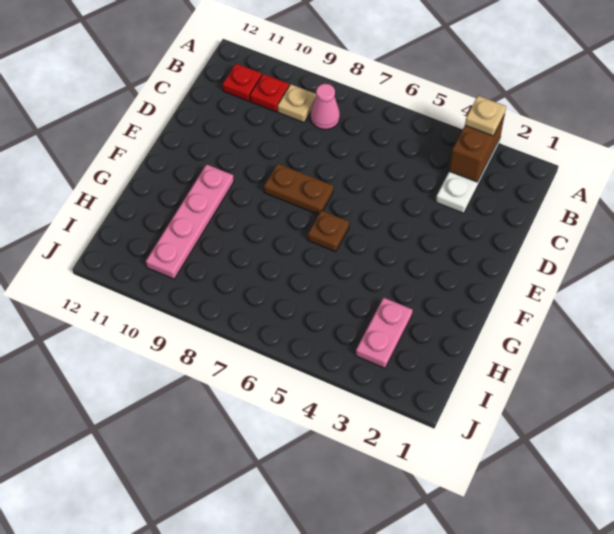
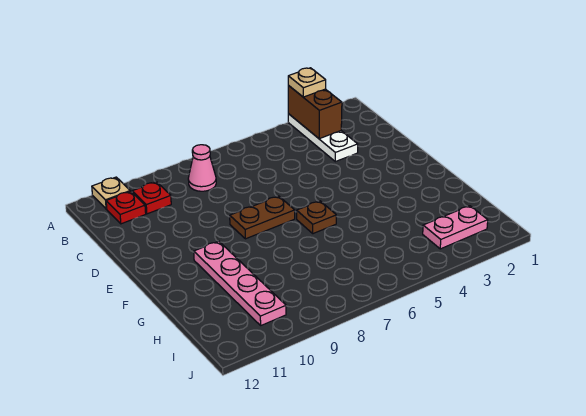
tan 1x1 plate [278,84,316,123] -> tan 1x1 plate moved to [92,177,130,209]
pink 1x2 plate [356,298,413,368] -> pink 1x2 plate turned to [423,206,488,249]

